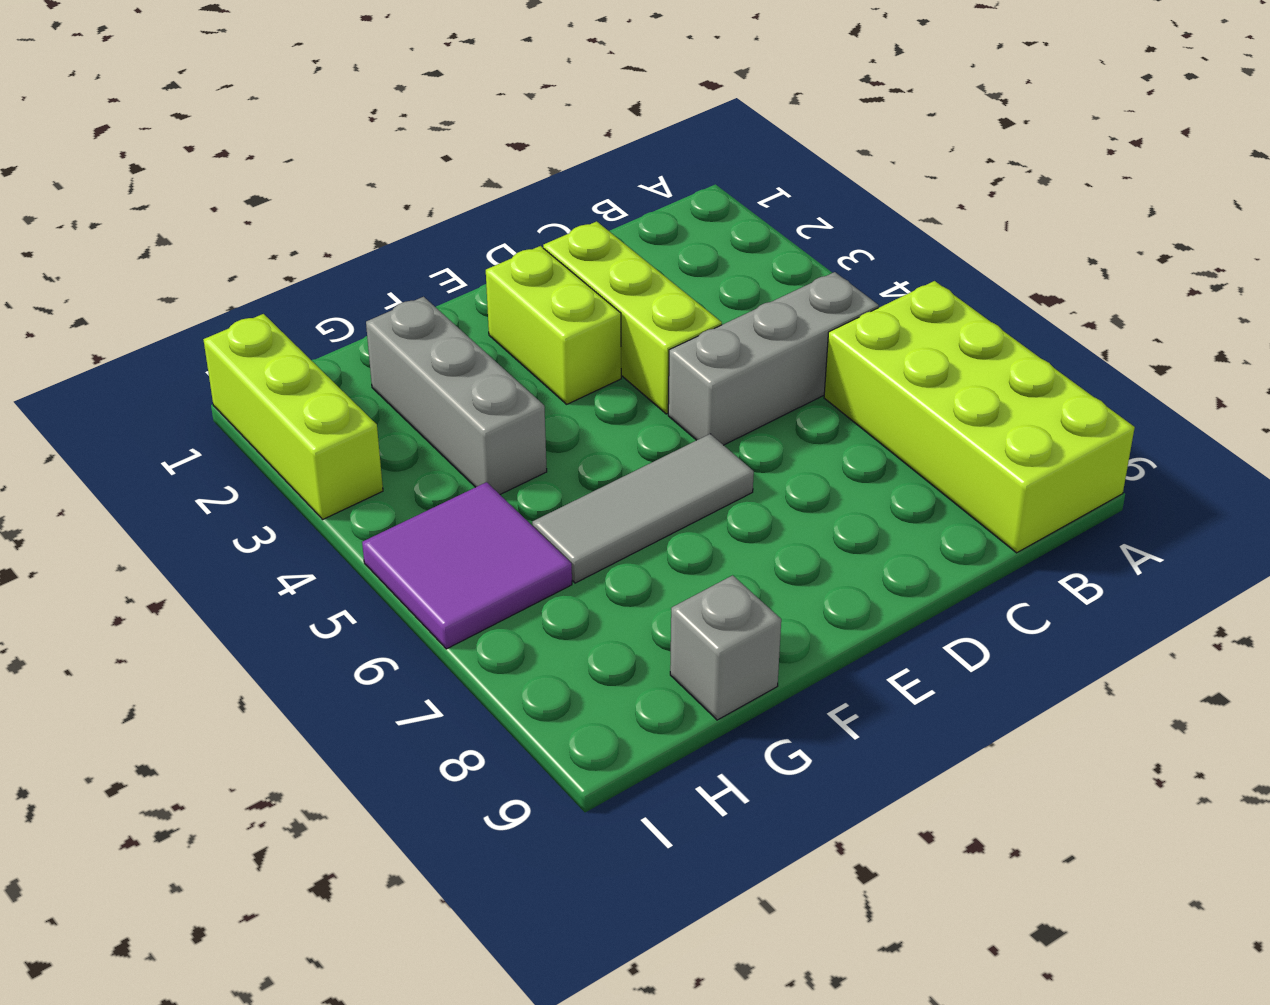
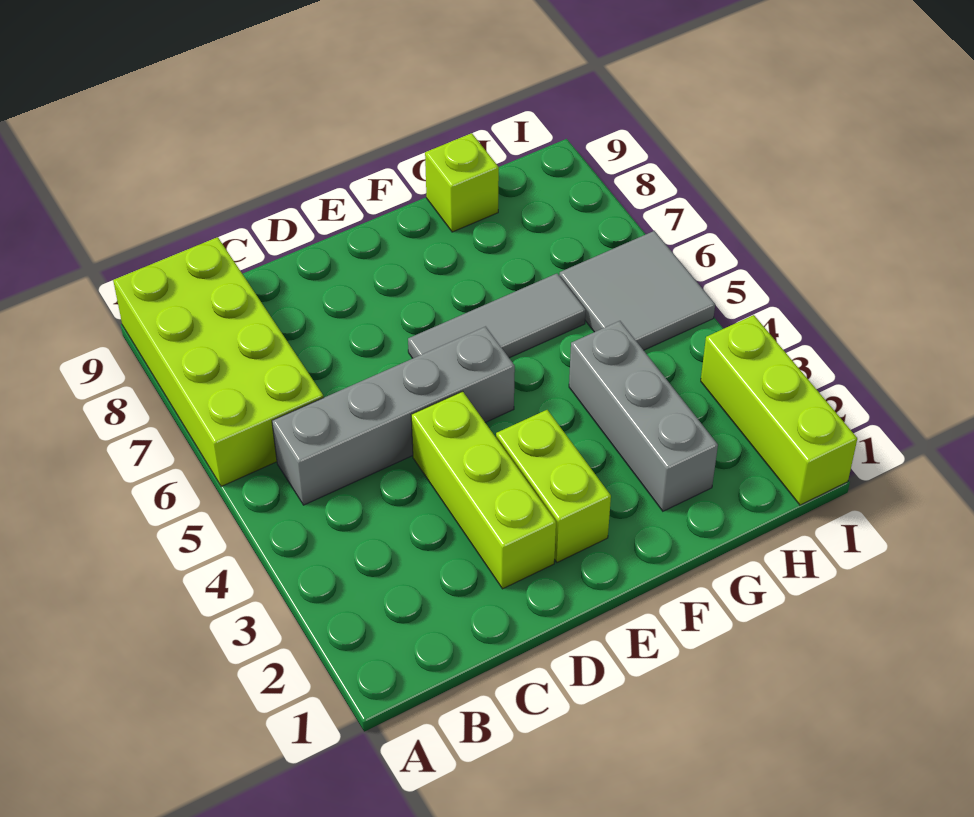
grey 1x3 brick [668,272,879,445] -> grey 1x4 brick [272,326,515,505]
grey 1x1 brick [670,575,781,720] -> lime 1x1 brick [425,133,499,232]
purple 2x2 tile [362,482,572,649] -> grey 2x2 tile [559,231,715,350]

